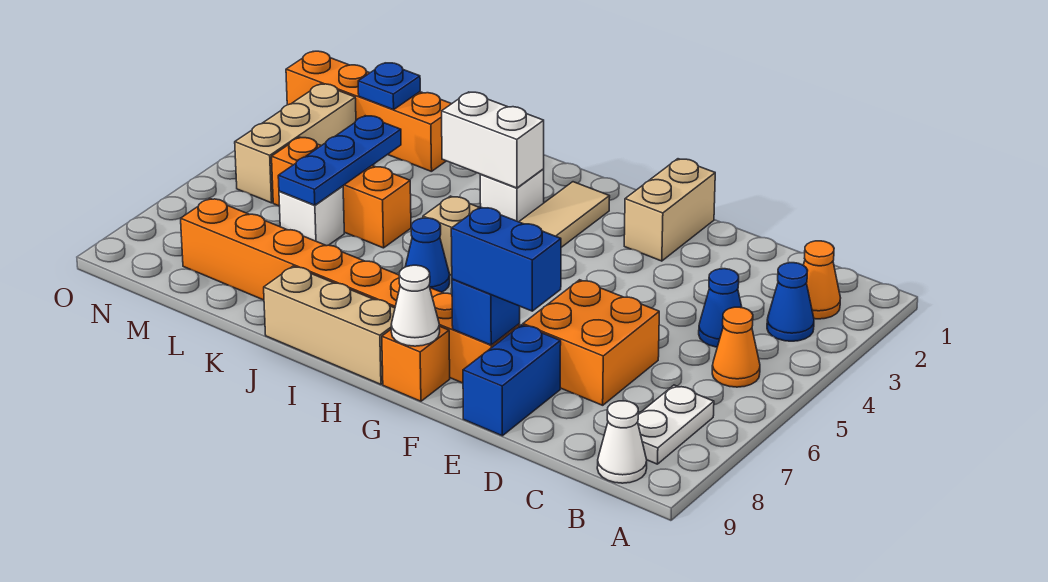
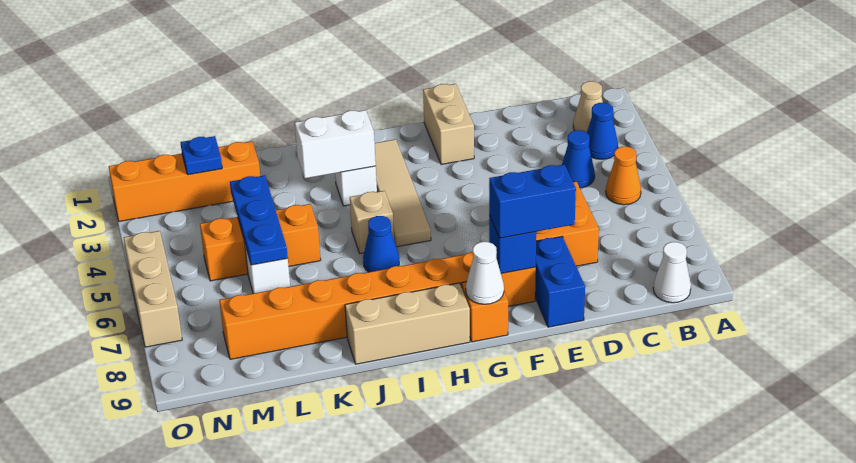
orange 1x1 cone [803,241,840,319] -> tan 1x1 cone [573,81,603,133]
white 1x2 plate [638,385,714,464] -> none
tan 1x3 brick [235,84,356,203] -> tan 1x3 brick moved to [124,231,182,347]

